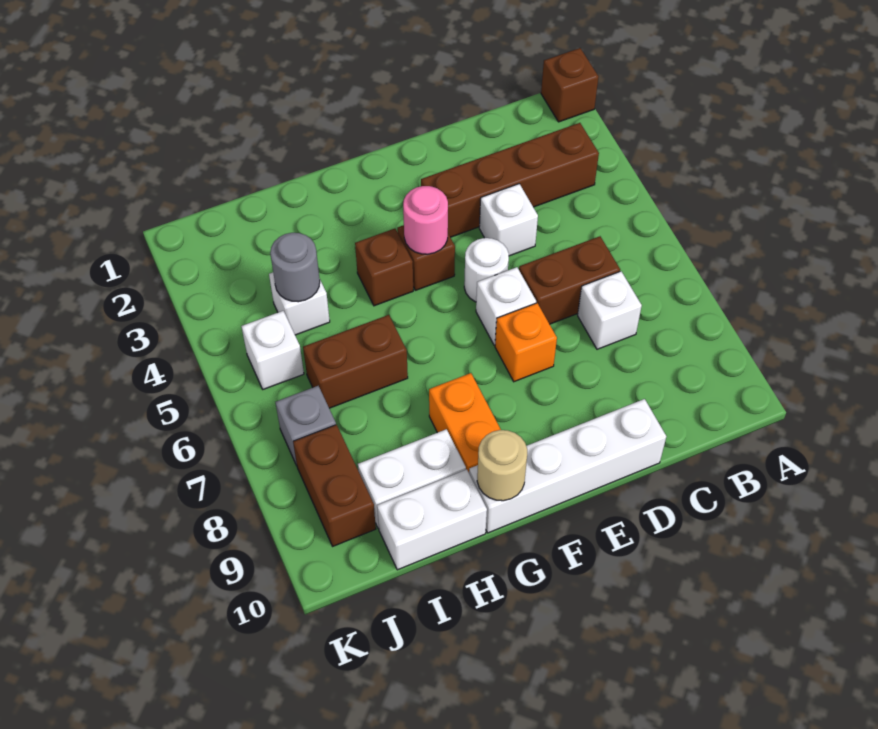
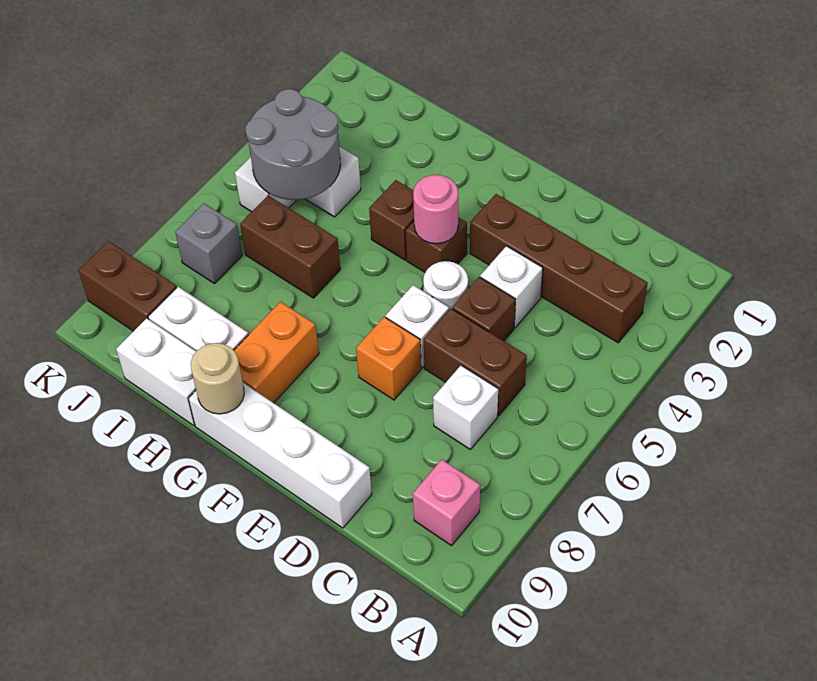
brown 1x1 brick [541,48,598,122] -> brown 1x1 brick moved to [452,277,515,341]
none -> pink 1x1 brick [413,460,480,546]
grey 1x1 round brick [270,233,320,302] -> grey 2x2 round brick [245,89,341,200]
brown 1x2 brick [293,425,376,546] -> brown 1x2 brick turned to [79,241,177,331]

